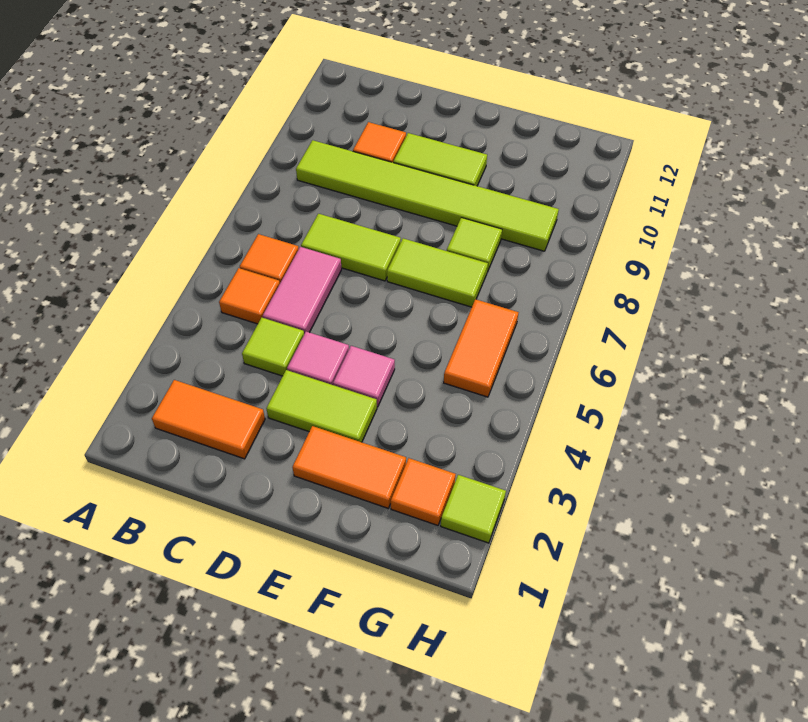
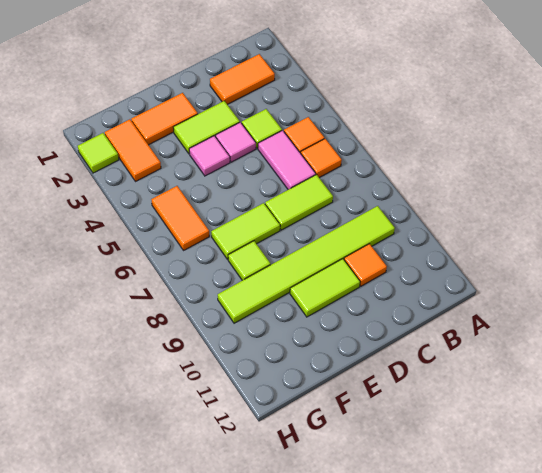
orange 1x1 tile [391,458,456,525] -> orange 1x2 tile [105,119,161,182]

